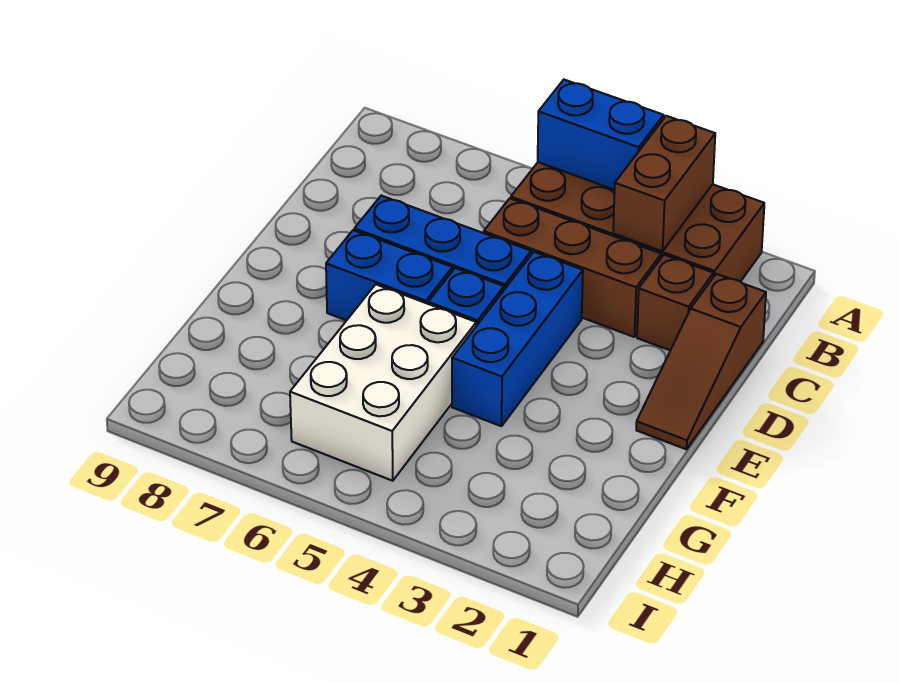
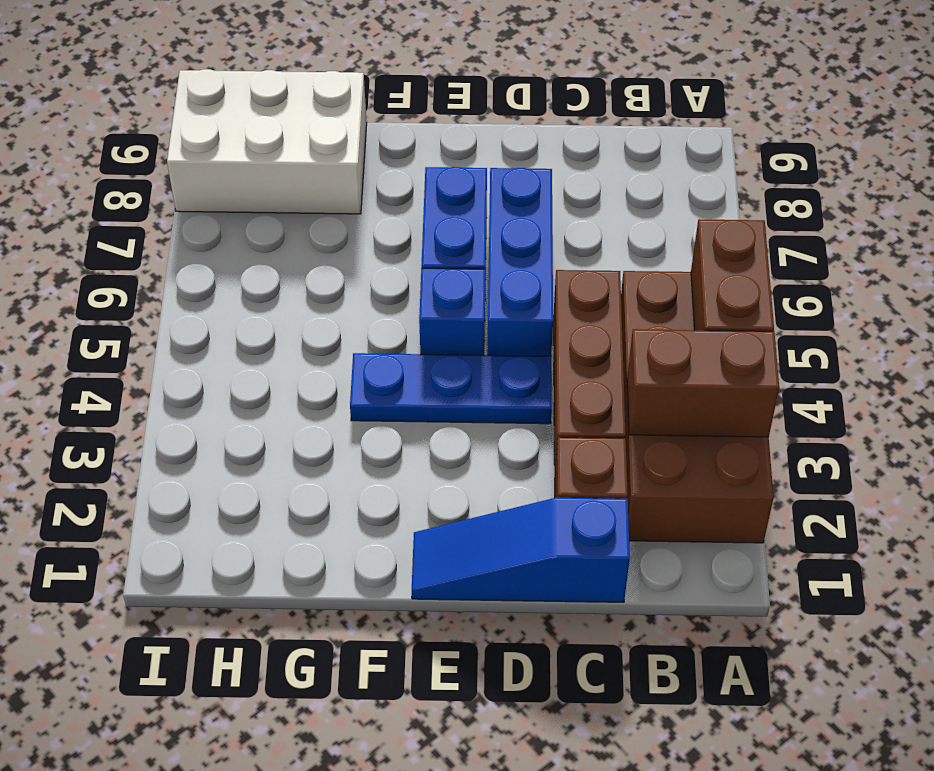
blue 1x2 brick [538,80,664,190] -> brown 1x2 brick [691,219,774,331]
brown 1x3 slope [636,274,766,449] -> blue 1x3 slope [412,498,630,602]
blue 1x3 brick [452,252,583,426] -> blue 1x3 plate [350,353,552,424]
white 2x3 brick [290,284,476,481] -> white 2x3 brick moved to [167,69,367,214]

